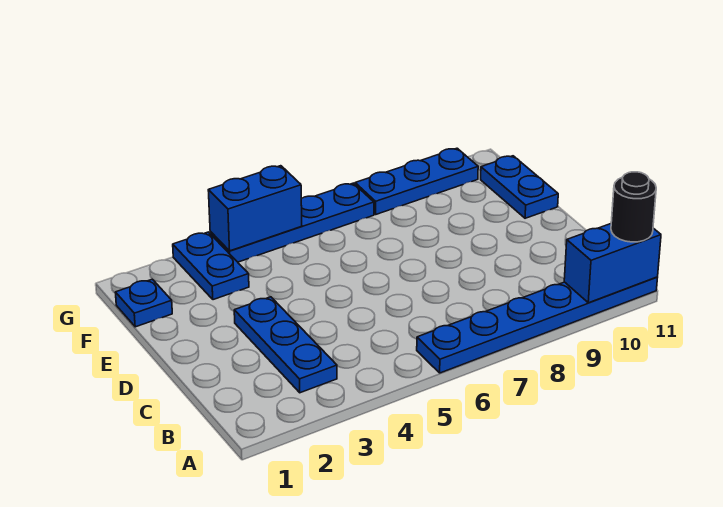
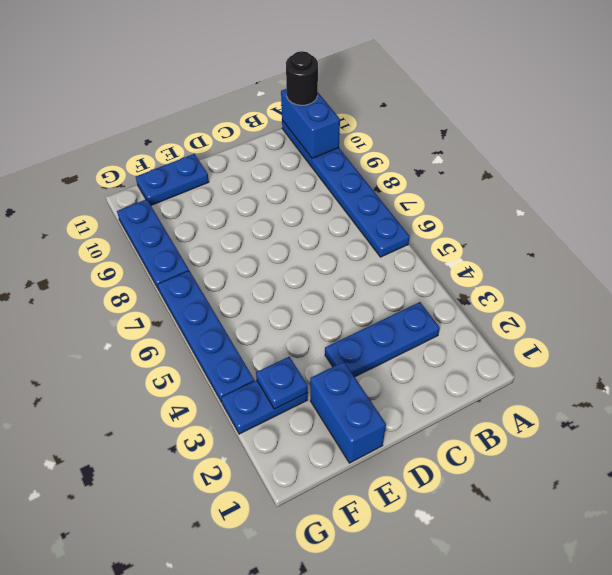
blue 1x1 plate [115,279,172,327] -> blue 1x1 plate moved to [256,357,308,409]
blue 1x2 brick [208,166,302,251] -> blue 1x2 brick moved to [310,362,386,463]

